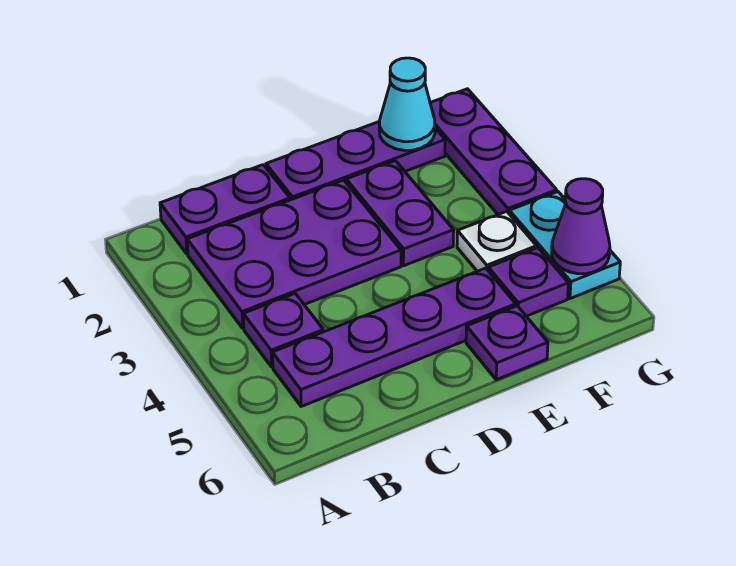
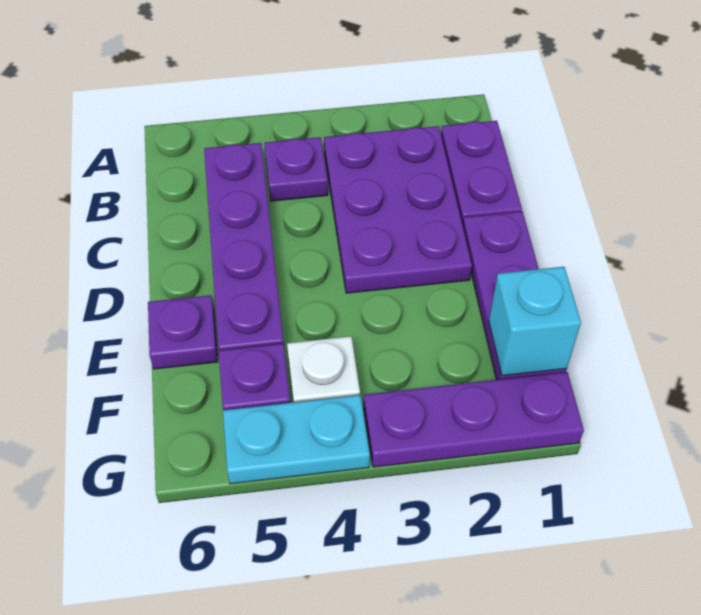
purple 1x2 plate [346,161,454,266] -> none
cyan 1x1 cone [379,58,435,150] -> cyan 1x1 brick [489,267,581,376]
purple 1x1 cone [552,179,610,274] -> none

